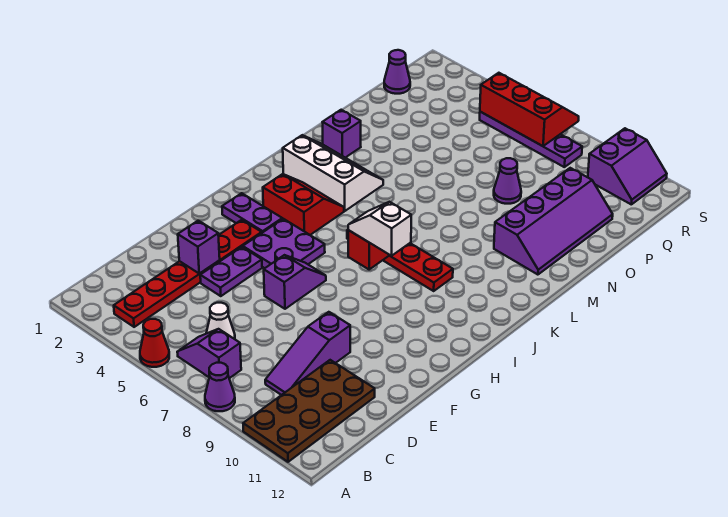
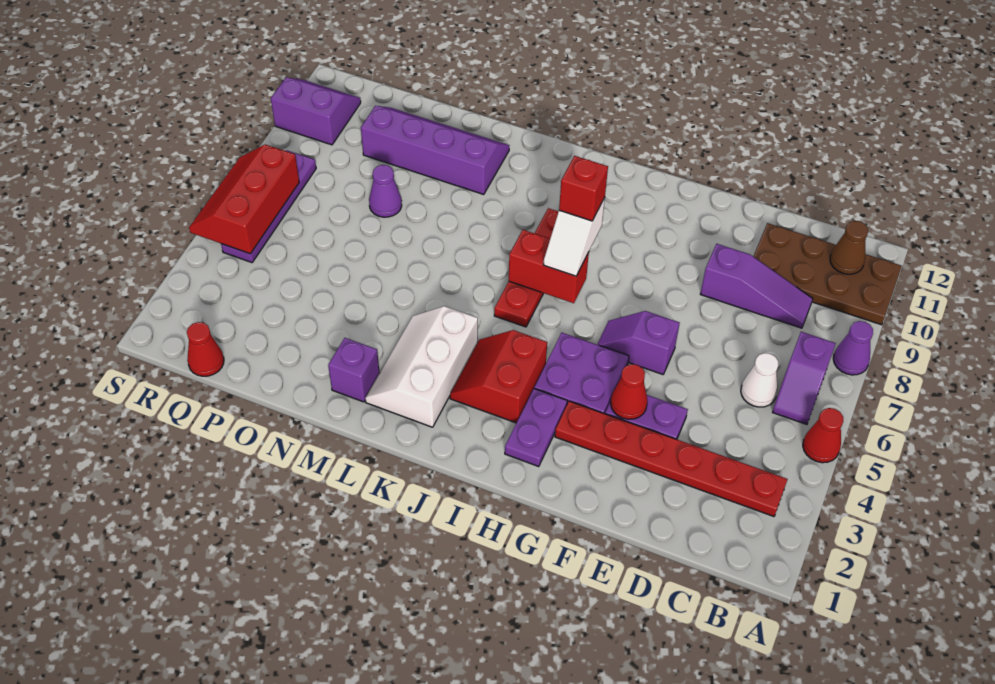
none -> brown 1x1 cone [830,221,868,274]
purple 1x1 brick [178,221,220,274] -> none
none -> red 1x1 cone [611,364,648,419]
none -> red 1x1 brick [559,156,608,221]
purple 1x1 cone [384,50,410,94] -> red 1x1 cone [187,322,224,376]

